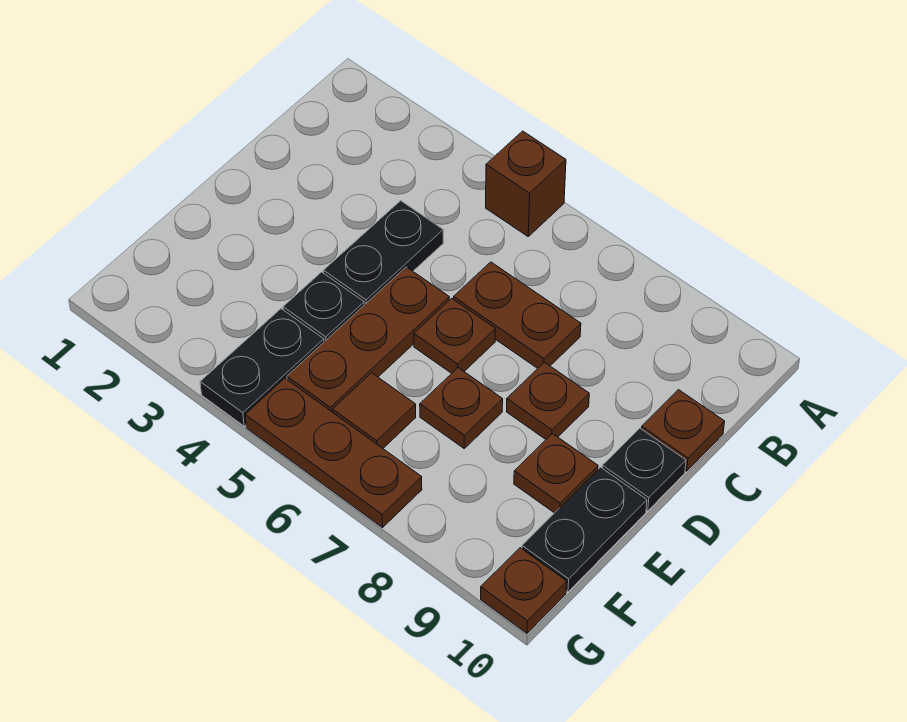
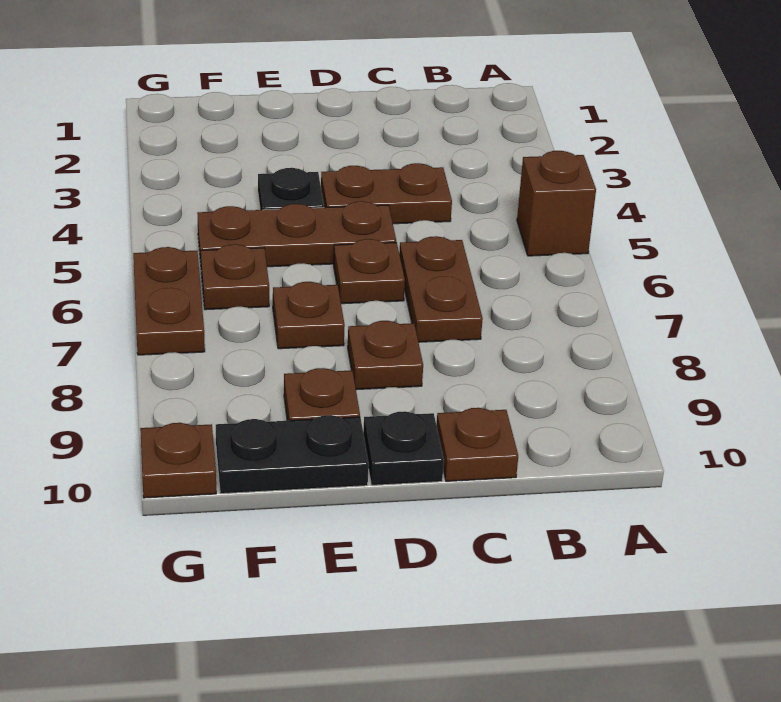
black 1x2 plate [324,201,443,305] -> brown 1x2 plate [321,163,452,224]
black 1x2 plate [200,309,324,426] -> none
brown 1x1 tile [333,373,416,448] -> brown 1x1 plate [201,244,269,310]
brown 1x3 plate [245,378,422,528] -> brown 1x2 plate [133,247,205,355]

